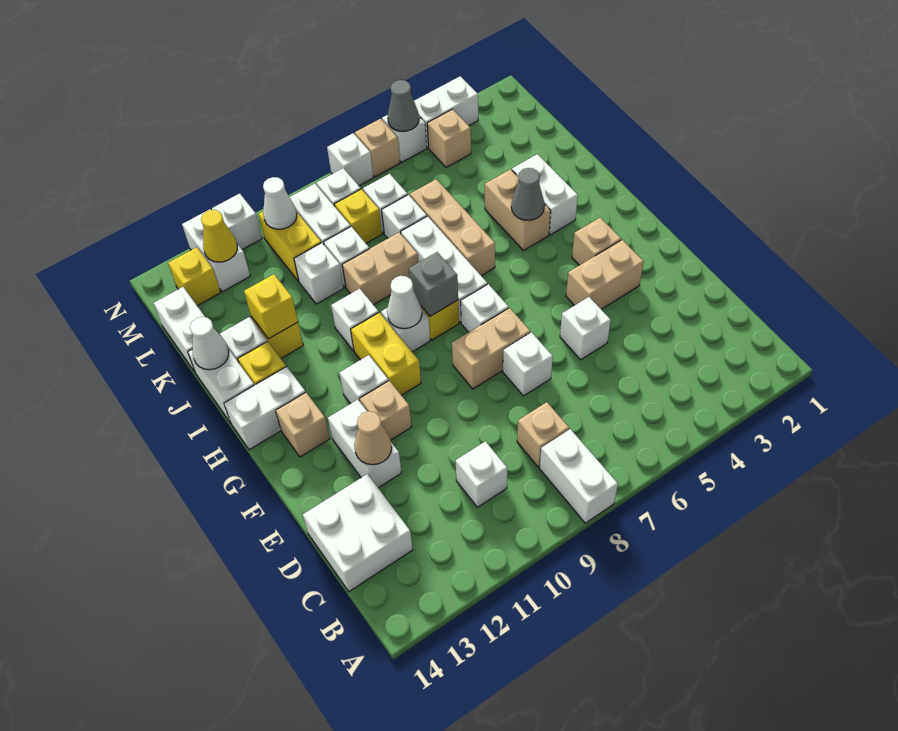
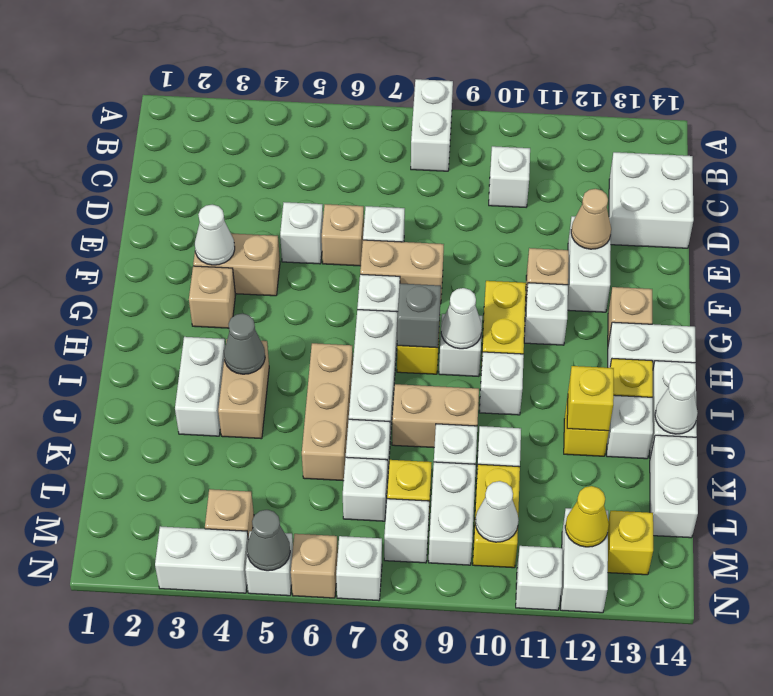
tan 1x1 brick [517,402,569,467] -> tan 1x1 brick moved to [322,204,364,266]
none -> white 1x1 cone [195,205,235,265]

